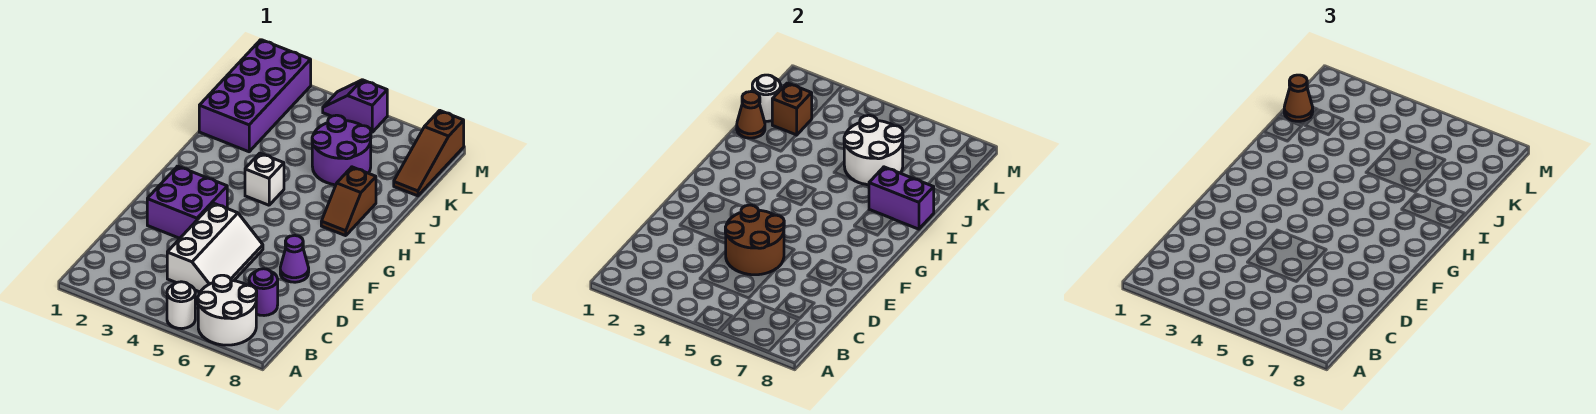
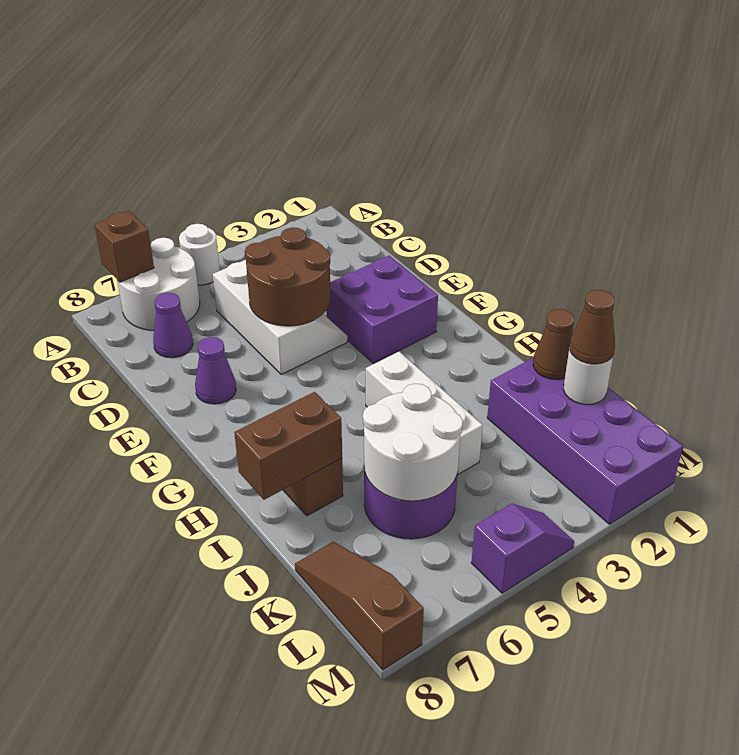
white 2x3 slope [167,203,263,292] -> white 2x3 slope turned to [213,260,347,375]
purple 1x1 round brick [249,269,278,316] -> purple 1x1 cone [153,293,193,358]
white 1x1 brick [245,153,284,205] -> white 1x3 brick [366,351,483,474]
purple 1x2 brick [869,167,934,229] -> brown 1x2 brick [234,392,342,500]
brown 1x1 brick [772,83,812,135] -> brown 1x1 brick moved to [94,211,154,282]

